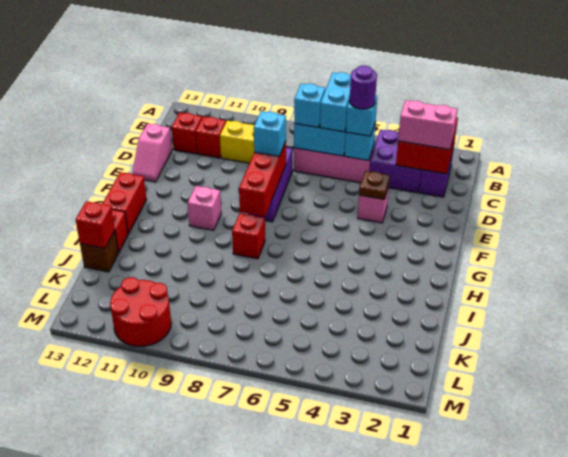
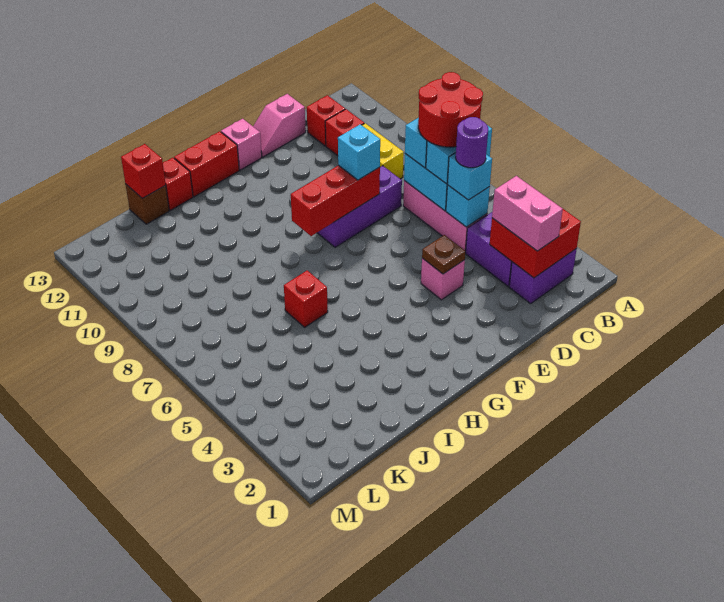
pink 1x1 brick [188,186,221,230] -> pink 1x1 brick moved to [221,119,262,170]
red 1x1 brick [232,213,265,259] -> red 1x1 brick moved to [284,271,328,327]
red 2x2 round brick [110,277,171,346] -> red 2x2 round brick moved to [418,72,483,147]

